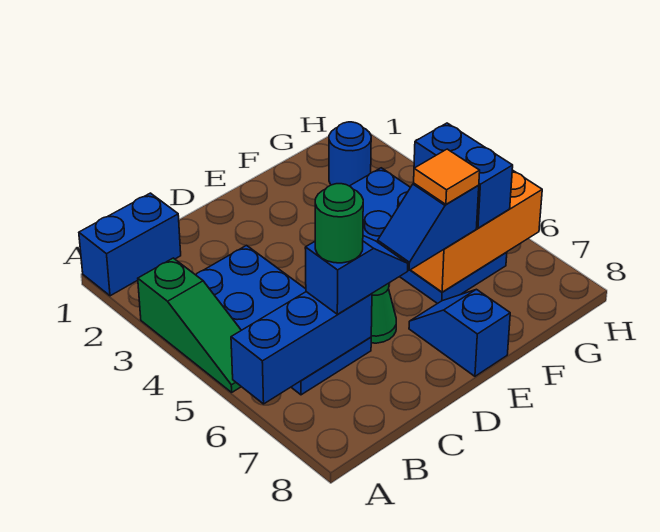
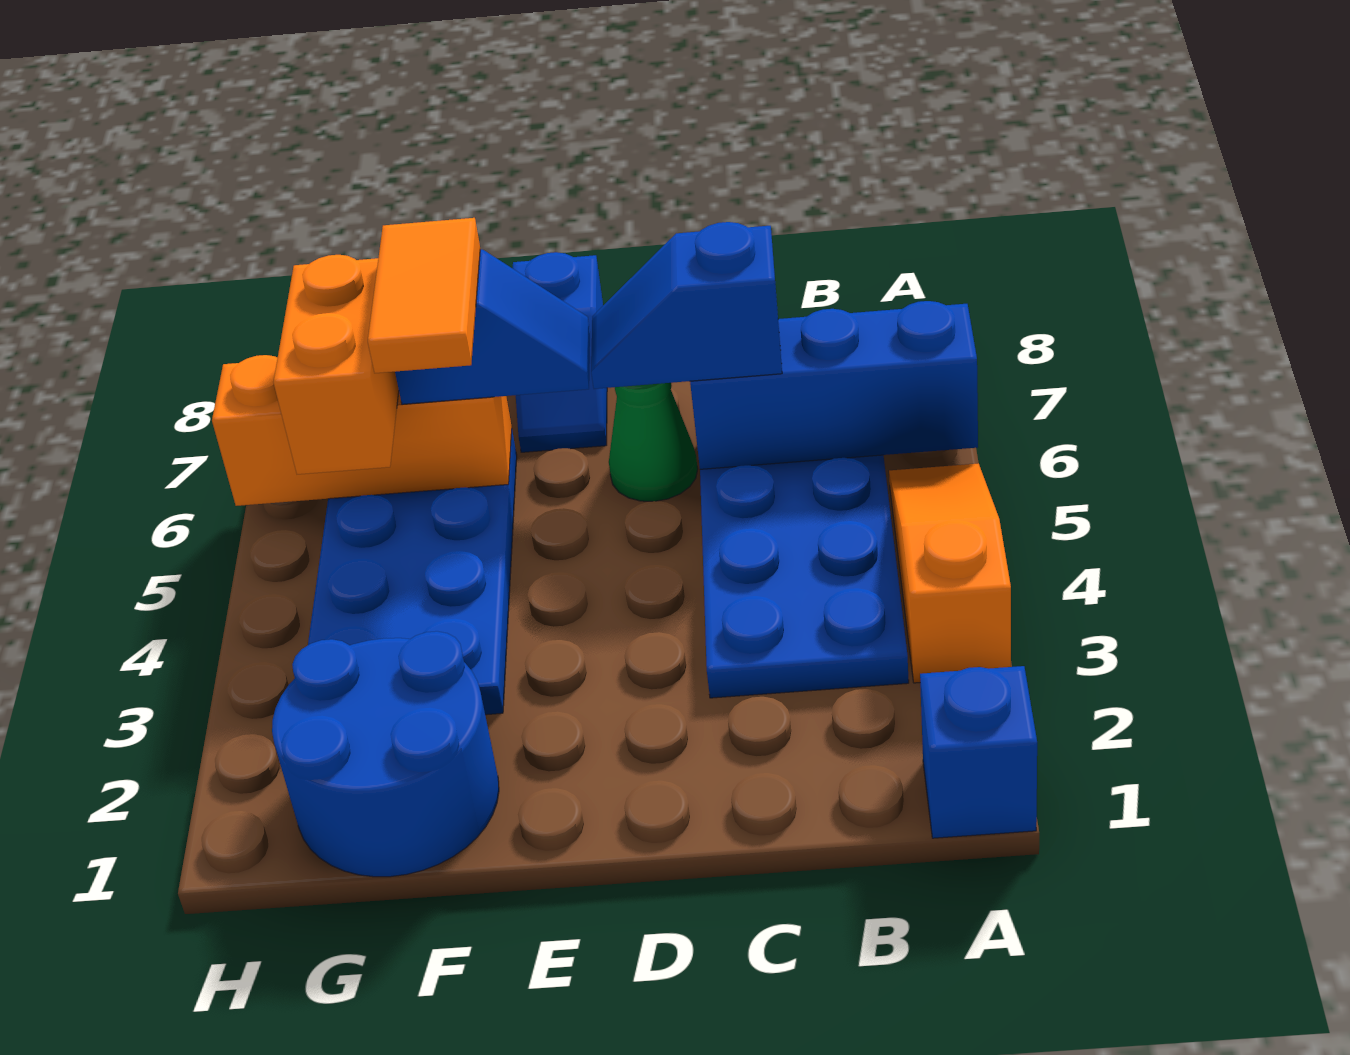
blue 1x2 brick [79,193,181,296] -> blue 1x1 brick [920,666,1037,838]
green 1x3 slope [138,258,241,392] -> orange 1x3 slope [889,463,1011,683]
green 1x1 round brick [315,184,363,263] -> none
orange 1x1 tile [414,149,480,204] -> orange 1x2 tile [368,218,480,373]
blue 1x1 round brick [329,122,371,186] -> blue 2x2 round brick [272,631,499,877]
blue 1x2 brick [414,123,513,228] -> orange 1x2 brick [273,255,399,474]

